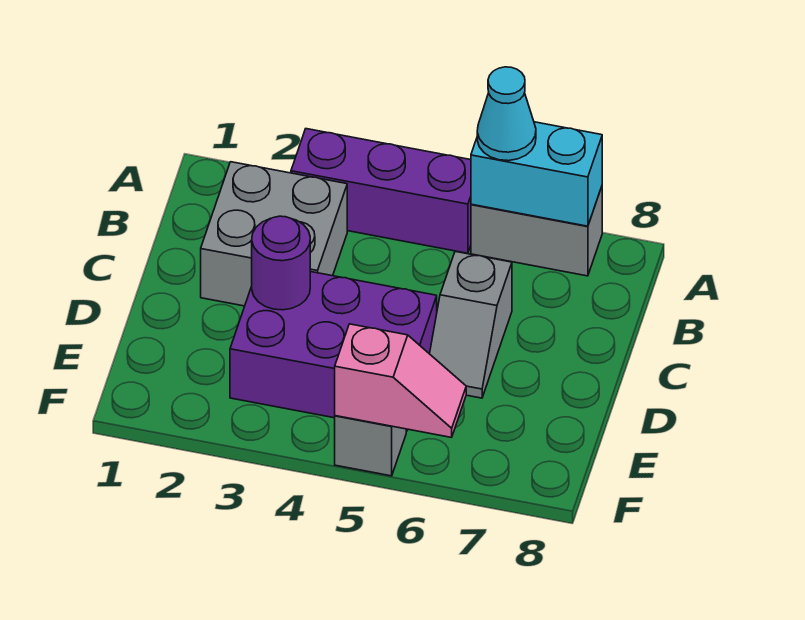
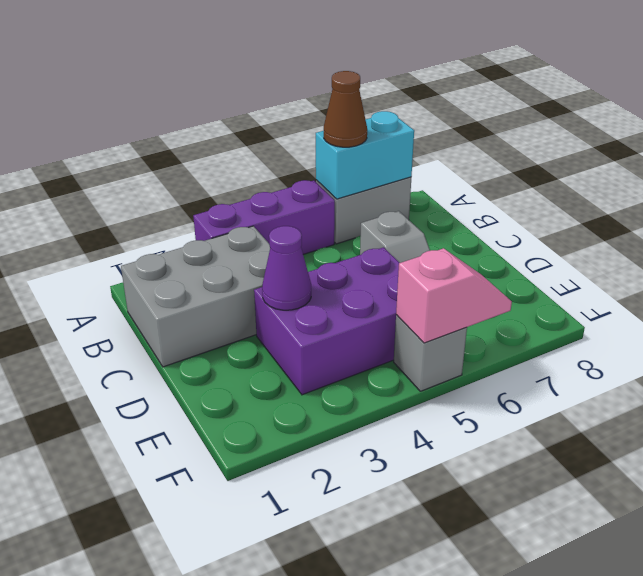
cyan 1x1 cone [477,67,536,161] -> brown 1x1 cone [324,71,367,147]
grey 2x2 brick [201,162,347,306] -> grey 2x3 brick [121,226,270,367]
purple 1x1 round brick [252,216,310,310] -> purple 1x1 cone [262,226,311,310]

